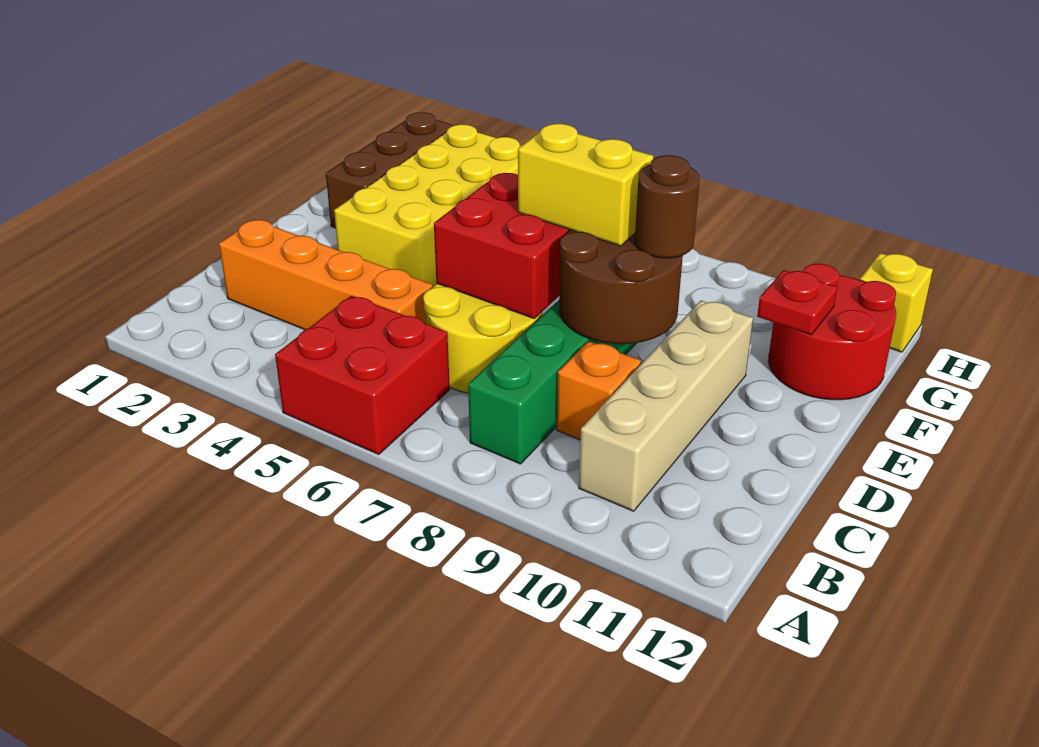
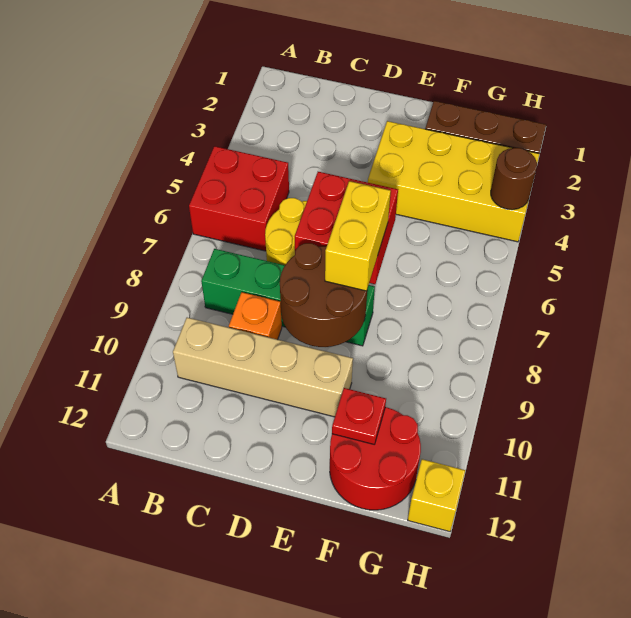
orange 1x4 brick [219,220,433,330] -> none
brown 1x1 round brick [635,155,700,258] -> brown 1x1 round brick moved to [491,148,537,210]

